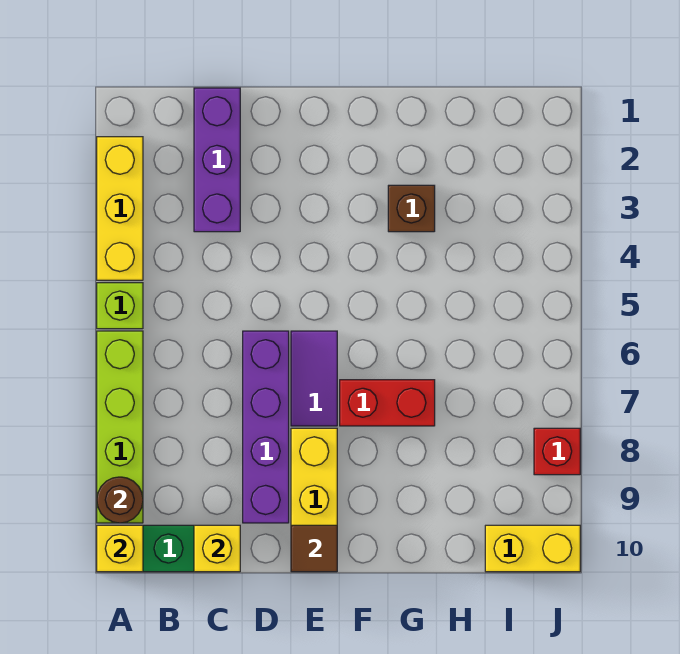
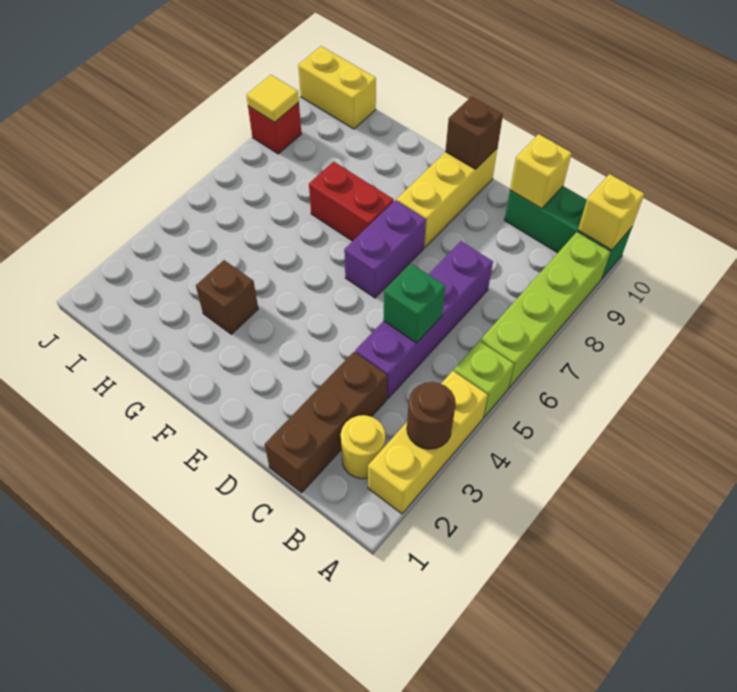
brown 1x1 round brick [97,477,143,523] -> brown 1x1 round brick moved to [407,382,456,449]
none -> yellow 1x1 round brick [341,415,385,479]
purple 1x3 brick [194,88,240,232] -> brown 1x3 brick [265,352,387,493]
none -> green 1x1 brick [383,264,446,343]
purple 1x4 brick [243,331,289,523] -> purple 1x4 brick moved to [355,241,493,399]
purple 1x2 tile [291,331,337,426] -> purple 1x2 brick [344,200,426,298]
brown 1x1 tile [291,525,337,572] -> brown 1x1 brick [445,96,503,169]
none -> yellow 1x1 tile [246,75,299,122]

